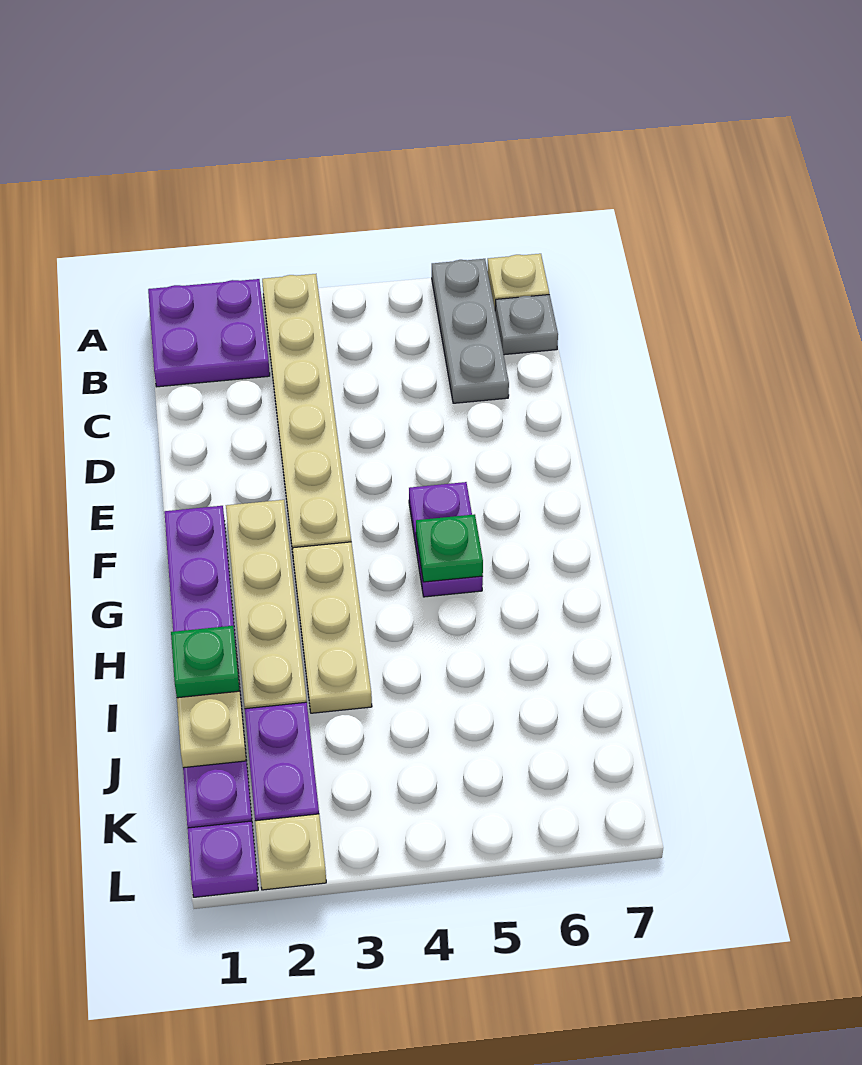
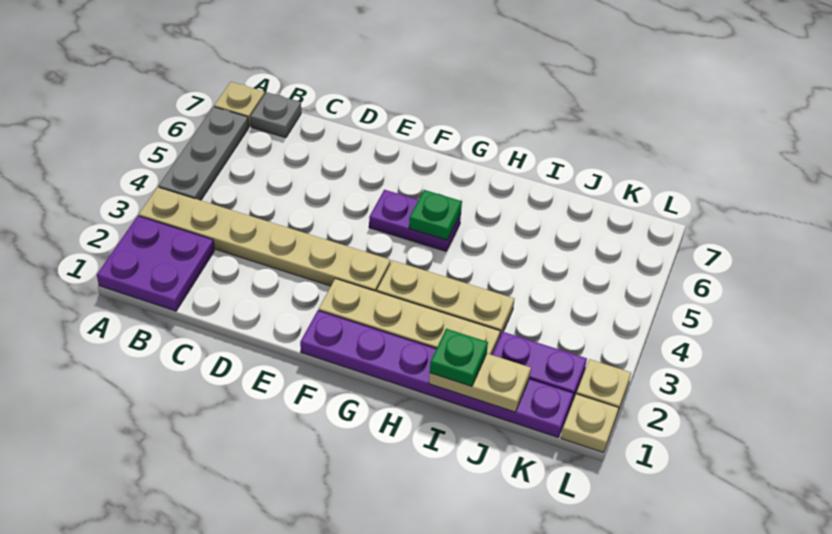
grey 1x3 plate [432,259,509,403] -> grey 1x3 plate turned to [159,107,249,200]
purple 1x1 plate [187,821,258,897] -> tan 1x1 plate [561,394,619,453]

